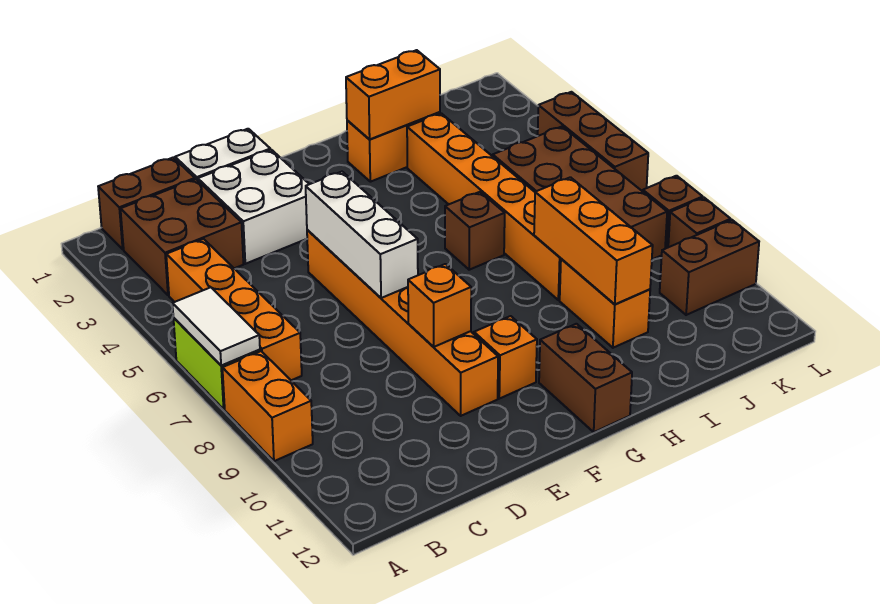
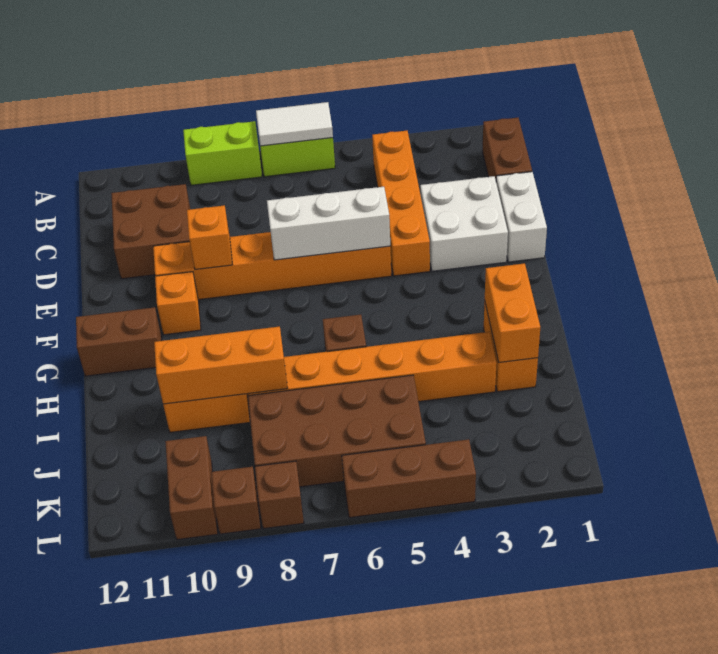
orange 1x2 brick [222,351,313,461] -> lime 1x2 brick [183,121,262,185]
brown 2x2 brick [121,179,244,295] -> brown 2x2 brick moved to [111,184,190,279]
orange 1x4 brick [166,239,302,380] -> orange 1x4 brick turned to [372,131,430,276]

